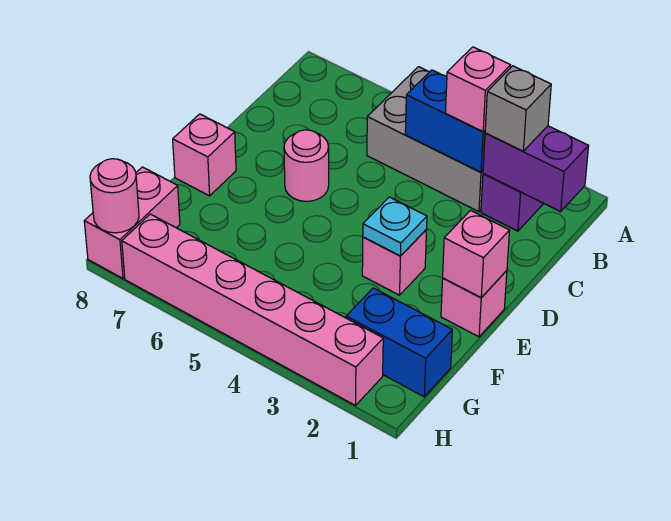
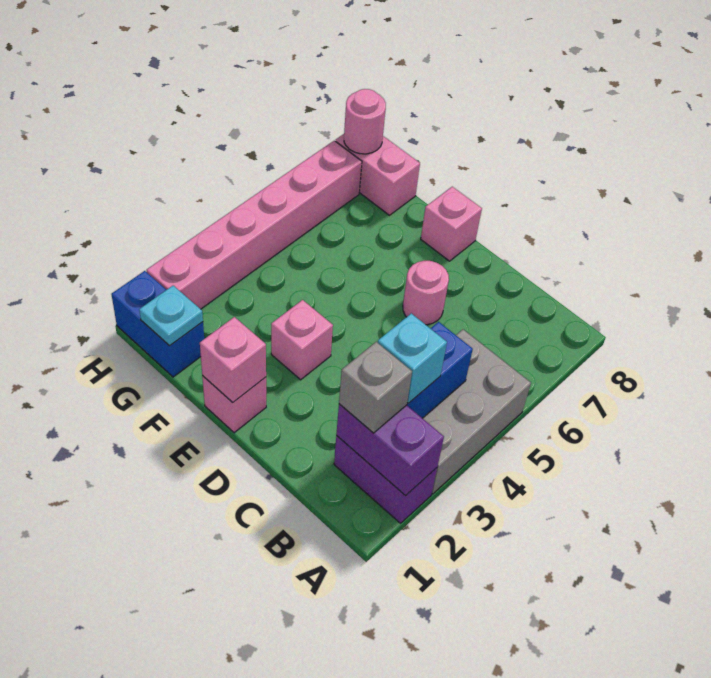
purple 1x2 brick [483,126,589,212] -> purple 1x2 brick turned to [336,404,444,496]
pink 1x1 brick [446,47,511,132] -> cyan 1x1 brick [378,313,447,403]
cyan 1x1 plate [363,197,427,256] -> cyan 1x1 plate moved to [139,286,203,346]
blue 1x2 brick [346,288,452,397] -> blue 1x2 brick turned to [111,271,204,377]

